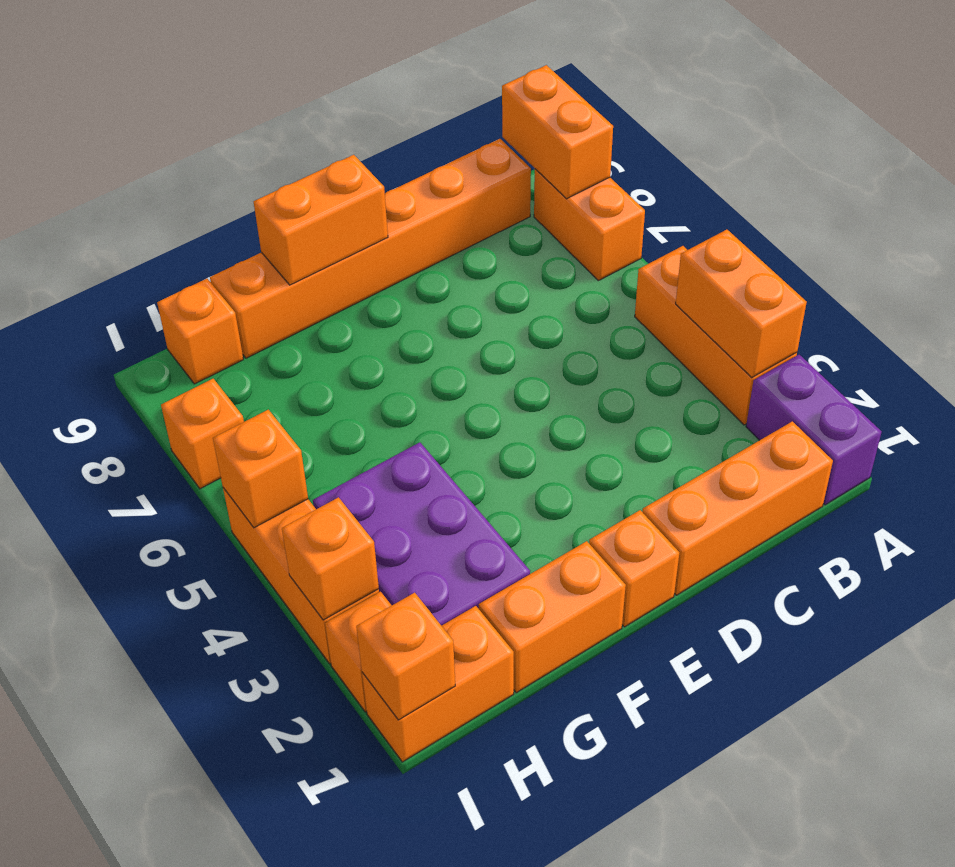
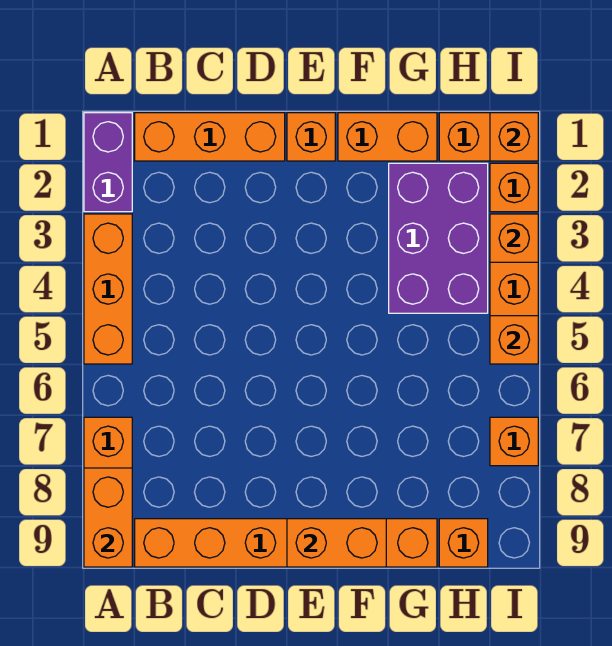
orange 1x2 brick [676,230,807,378] -> none

